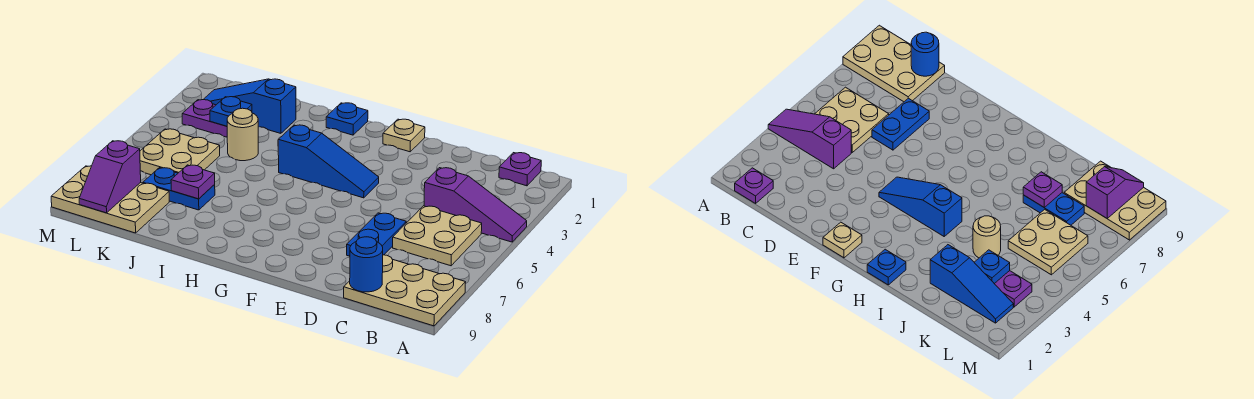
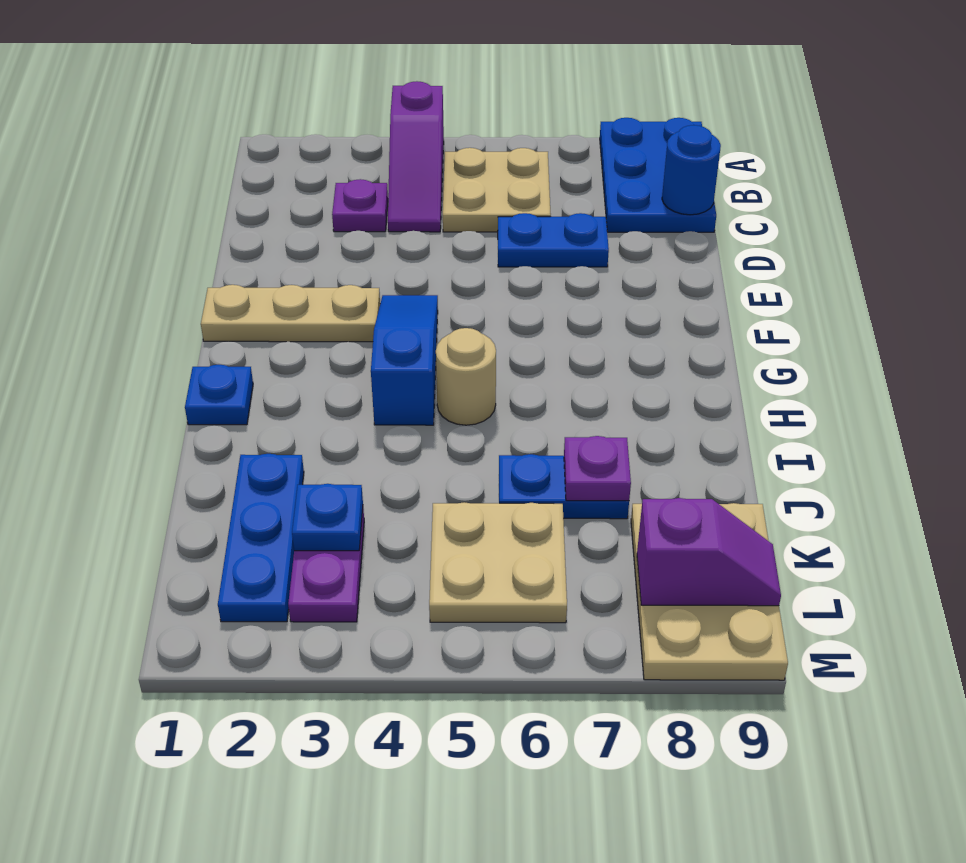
purple 1x3 slope [424,168,527,242] -> purple 1x3 slope turned to [388,81,444,232]
tan 2x3 plate [344,255,466,326] -> blue 2x3 plate [600,118,716,232]
purple 1x1 plate [499,153,541,186] -> purple 1x1 plate moved to [332,179,388,232]
tan 1x1 plate [383,119,425,152] -> tan 1x3 plate [201,285,380,342]
blue 1x3 slope [203,79,296,133] -> blue 1x3 plate [218,454,304,622]
tan 1x1 round brick [227,108,258,161] -> tan 1x1 round brick moved to [436,328,496,425]
blue 1x2 plate [143,168,215,210] -> blue 1x2 plate turned to [499,454,629,519]

